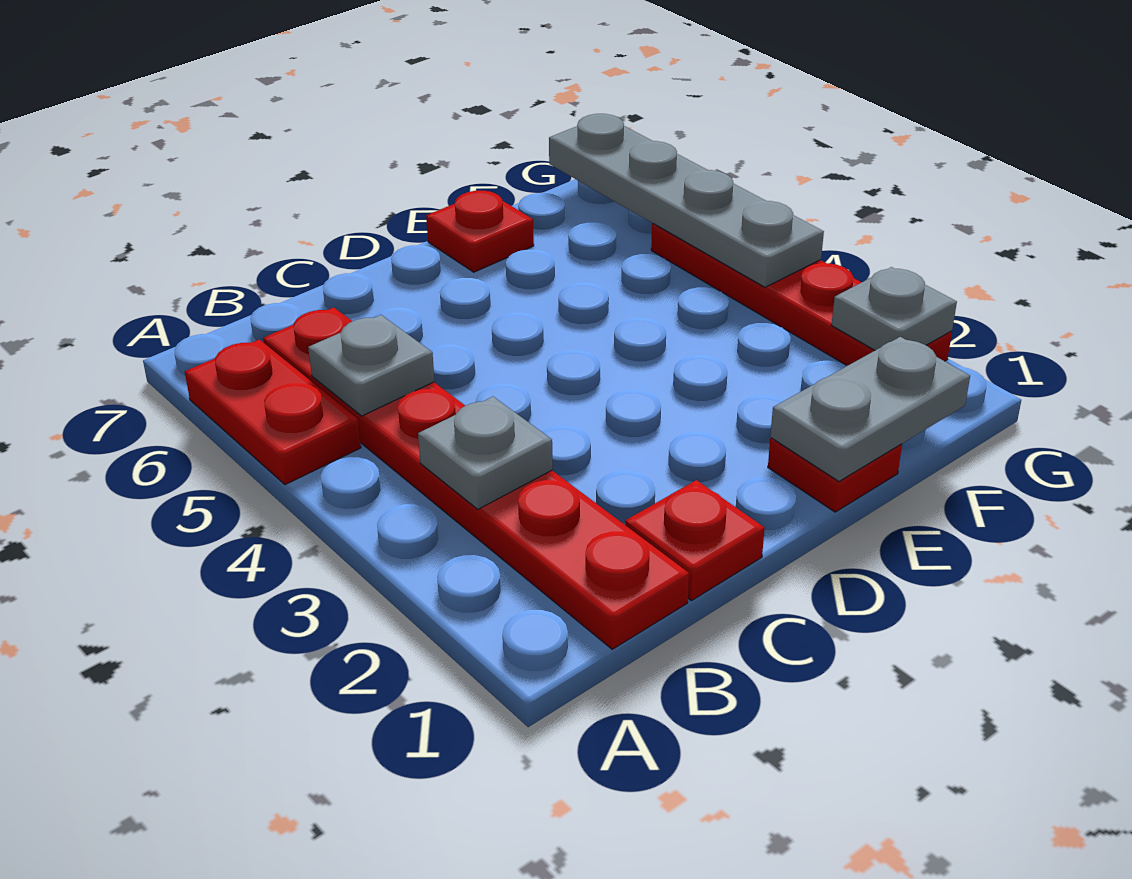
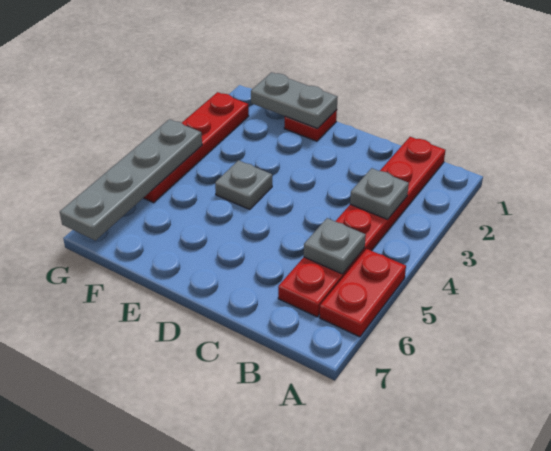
red 1x1 plate [625,480,765,601] -> none
red 1x1 plate [426,191,534,272] -> none
grey 1x1 plate [832,267,957,350] -> grey 1x1 plate moved to [215,160,272,210]

